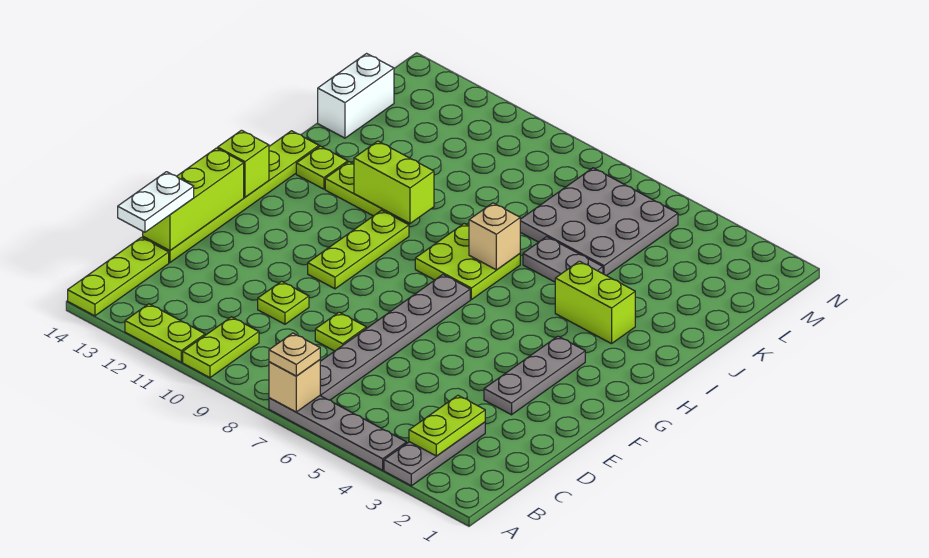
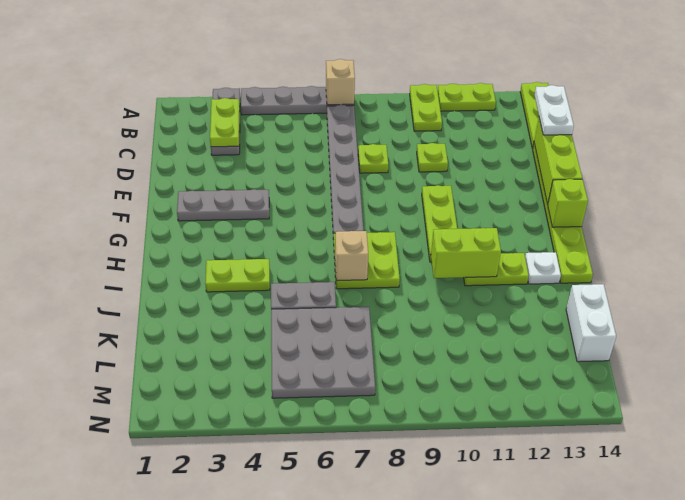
tan 1x1 plate [269,333,320,376] -> none
grey 1x3 plate [484,336,585,415] -> grey 1x3 plate turned to [177,189,269,221]
lime 1x2 brick [555,261,635,344] -> lime 1x2 plate [205,259,270,292]
lime 1x1 plate [296,146,348,189] -> white 1x1 plate [525,252,561,284]

